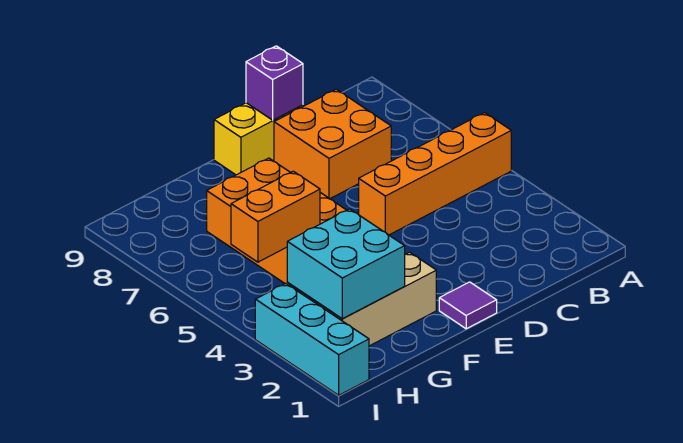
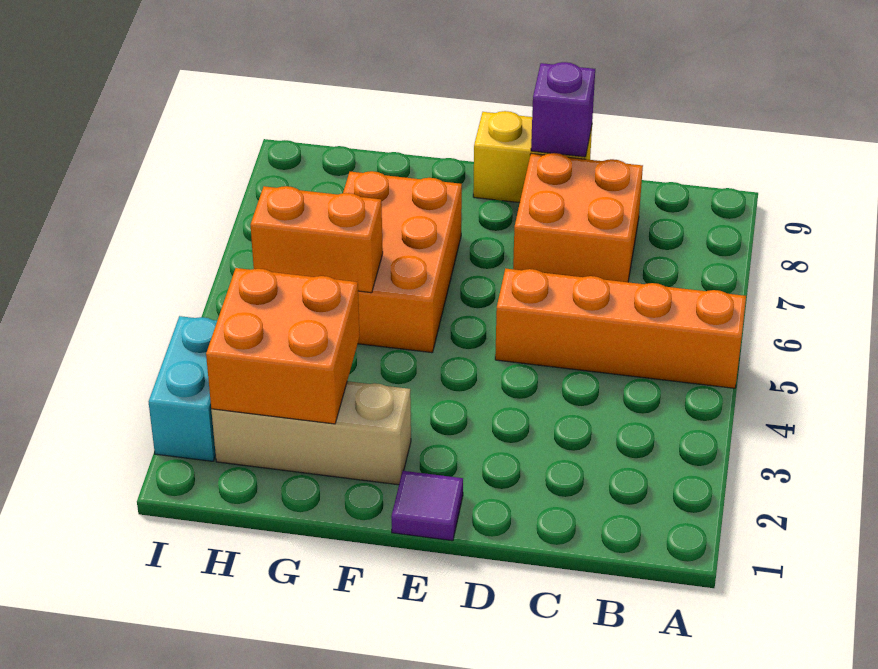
cyan 2x2 brick [287,209,405,319] -> orange 2x2 brick [206,268,360,424]
cyan 1x3 brick [255,283,369,395] -> cyan 1x2 brick [149,316,217,461]

